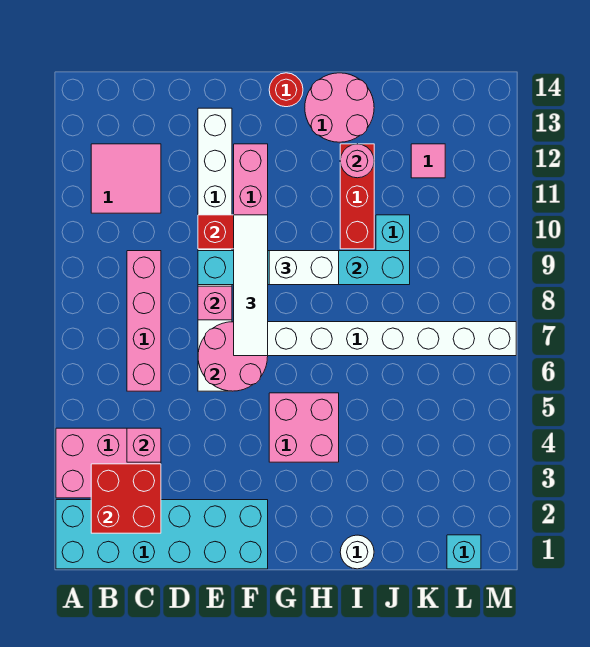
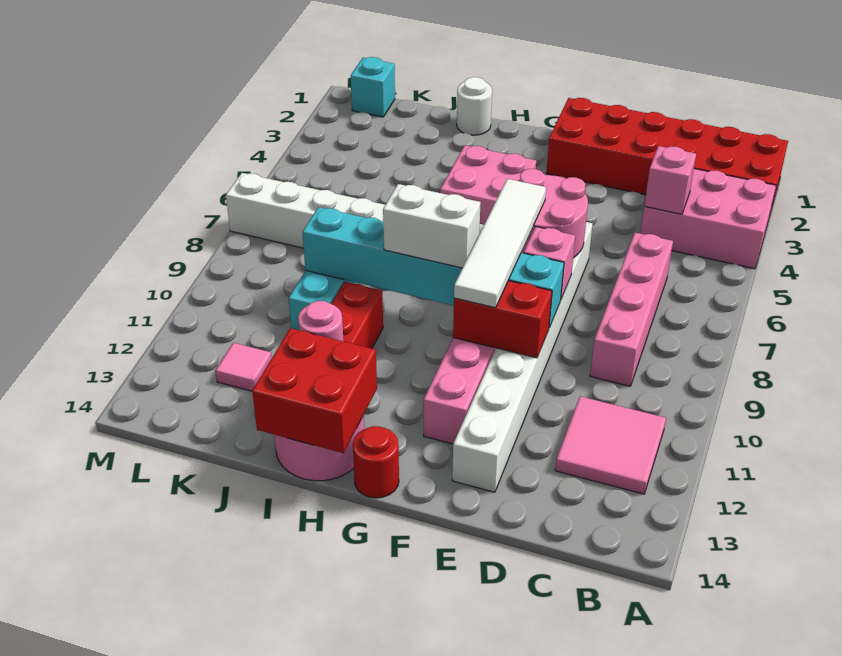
cyan 2x6 brick [56,500,268,569] -> red 2x6 brick [546,98,788,213]
red 2x2 brick [91,464,161,533] -> red 2x2 brick moved to [252,328,377,453]

